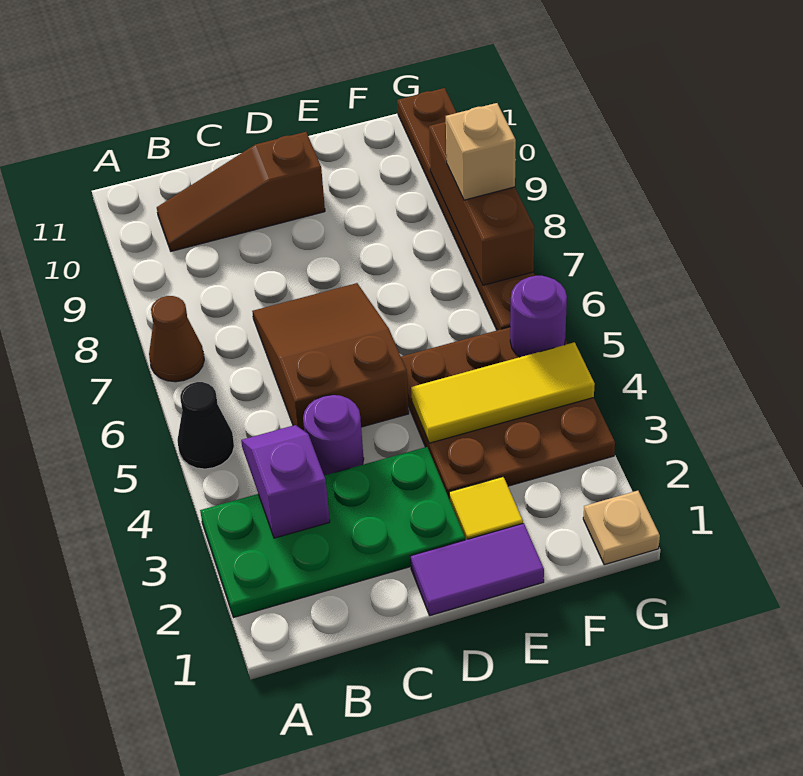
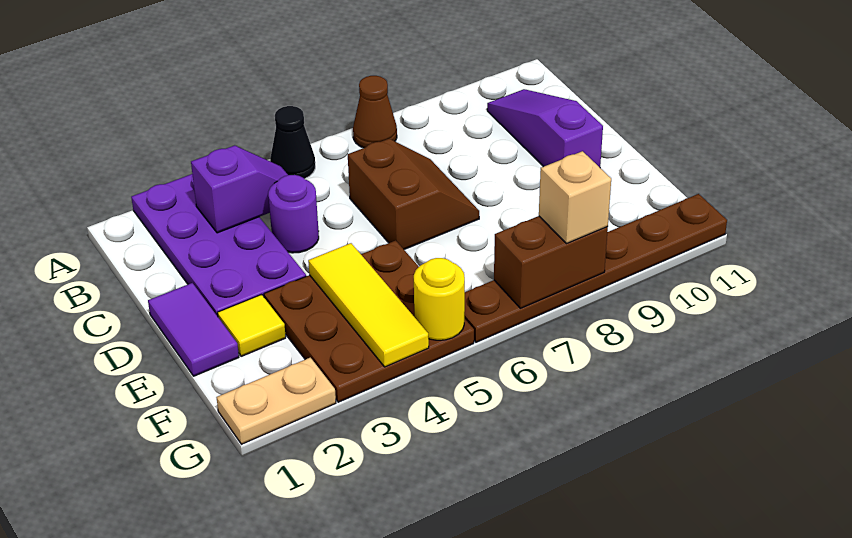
green 2x4 plate [200,447,465,617] -> purple 2x4 plate [131,174,306,316]
brown 1x3 slope [157,132,325,251] -> purple 1x3 slope [487,89,603,167]
brown 2x3 slope [252,283,409,431] -> brown 2x2 slope [348,139,479,249]
tan 1x1 plate [583,491,660,565] -> tan 1x2 plate [217,358,336,444]
purple 1x1 round brick [510,276,567,357] -> yellow 1x1 round brick [414,258,465,340]
brown 1x3 brick [429,122,534,285] -> brown 1x2 brick [494,216,608,308]

